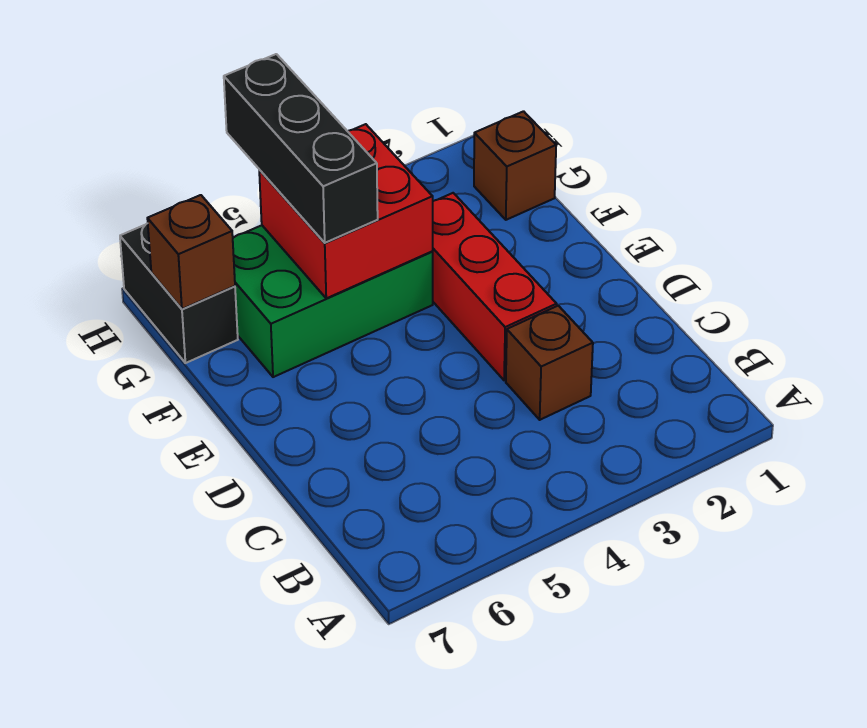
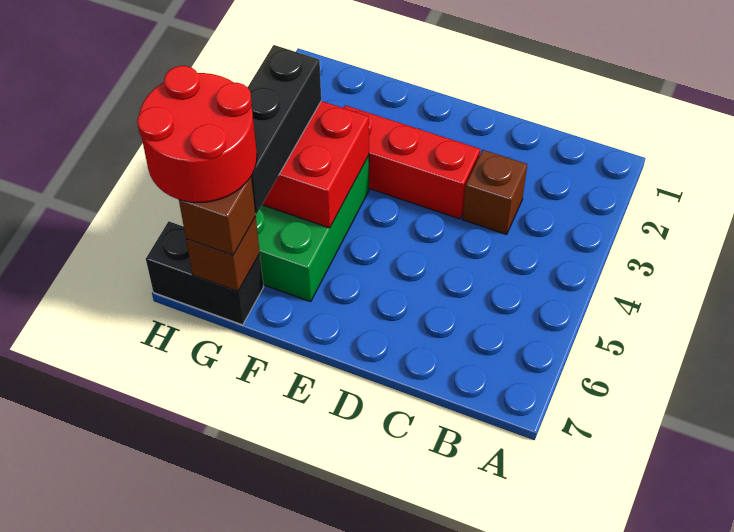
black 1x3 brick [224,54,378,243] -> black 1x3 brick turned to [248,45,321,214]
brown 1x1 brick [474,111,556,220] -> brown 1x1 brick moved to [179,177,256,255]
none -> red 2x2 round brick [137,66,257,202]

